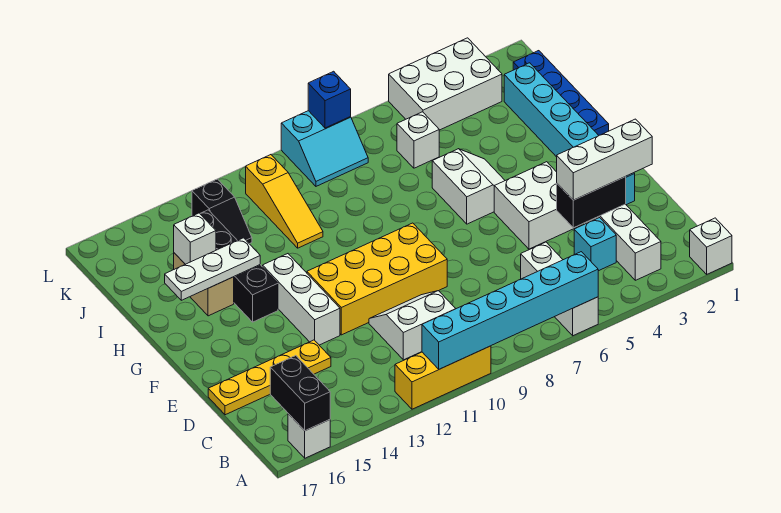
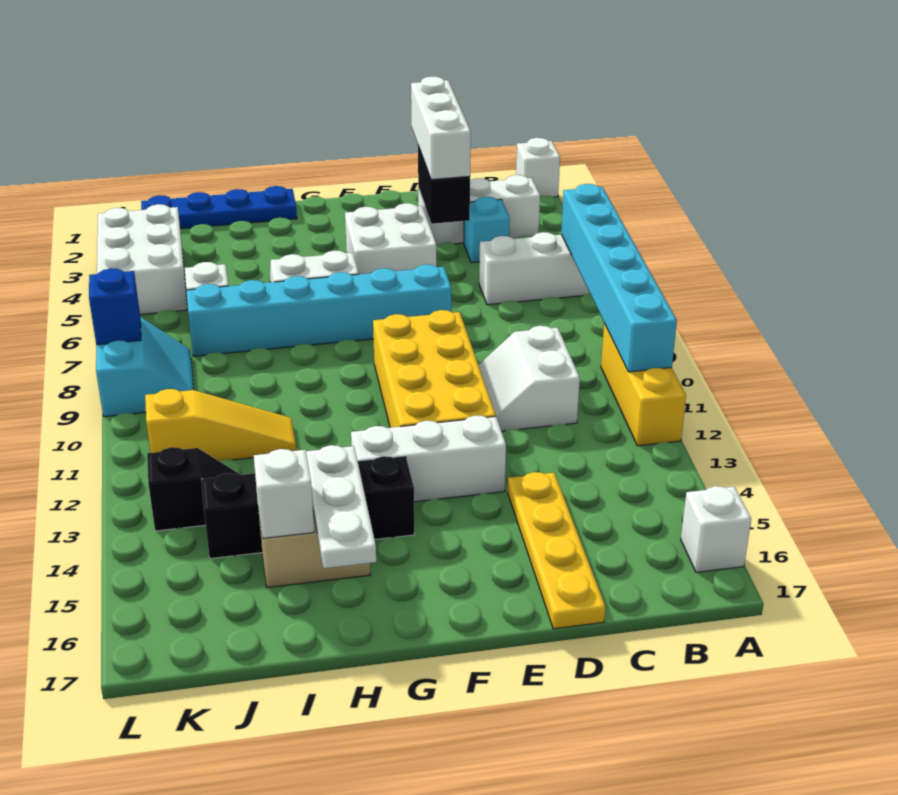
black 1x2 brick [270,356,330,431] -> none
cyan 1x6 brick [504,63,635,205] -> cyan 1x6 brick moved to [186,264,451,356]

